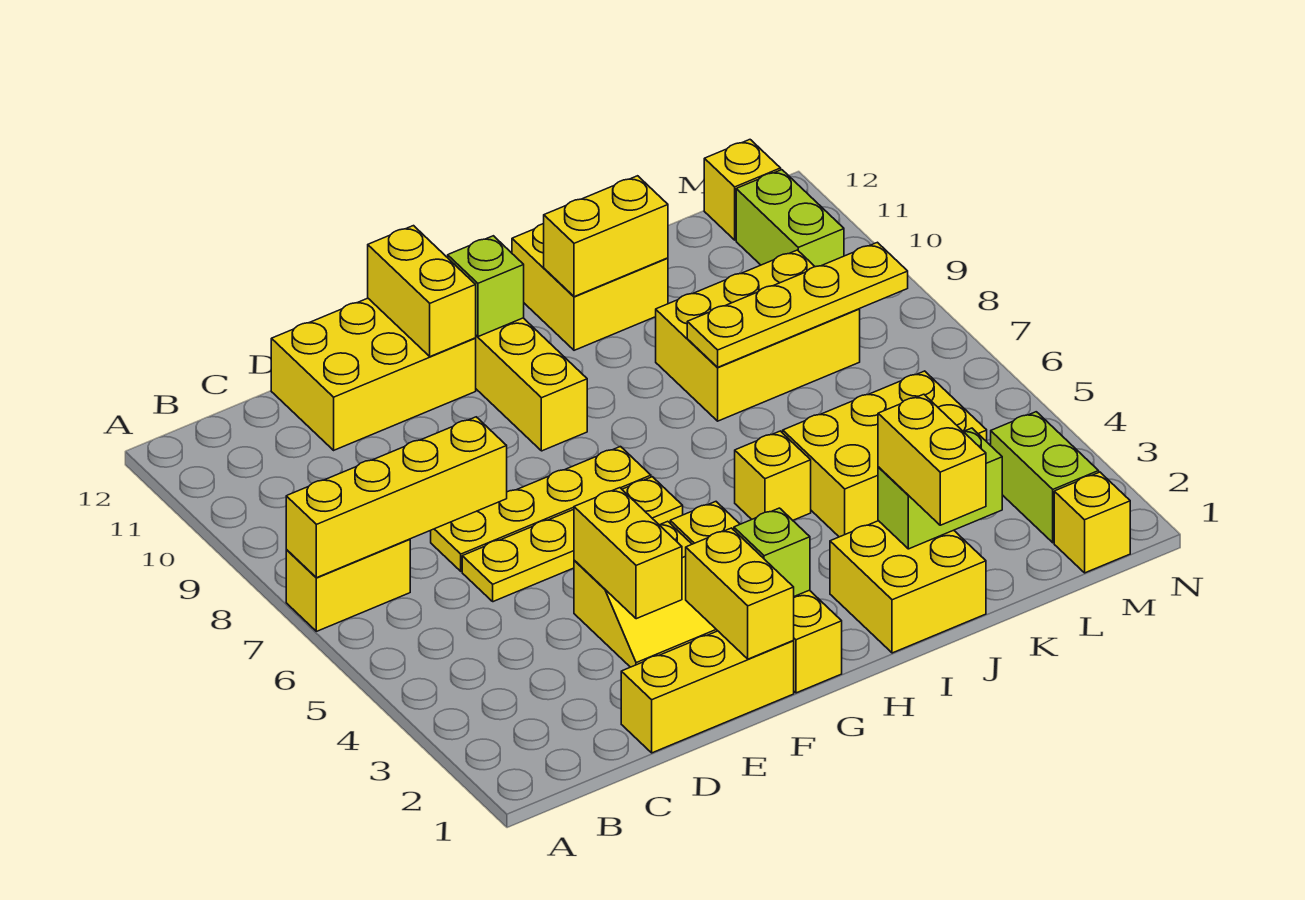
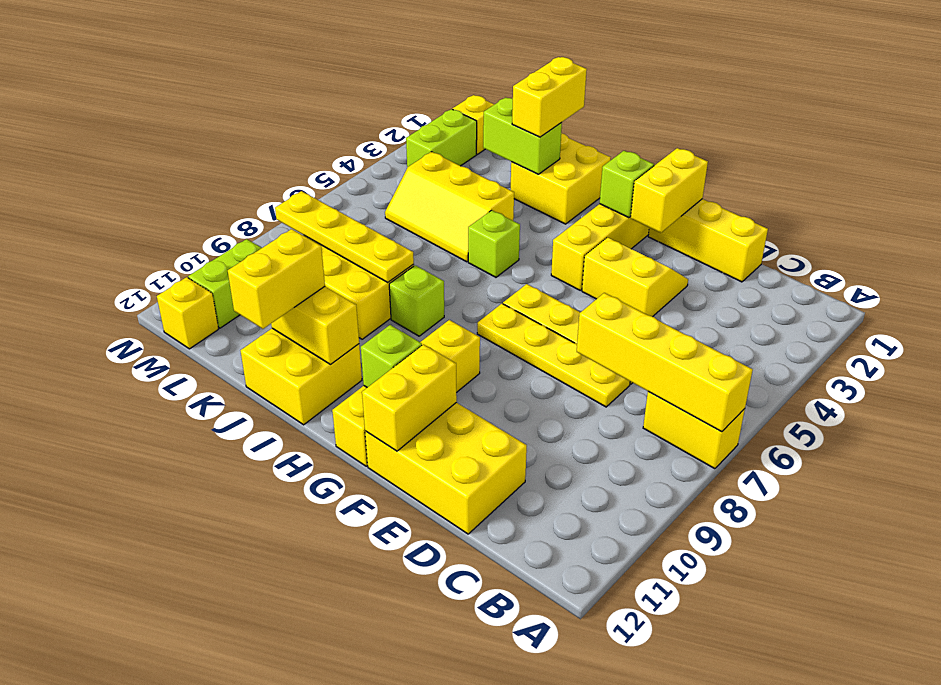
yellow 1x2 brick [574,488,682,619] -> yellow 1x2 brick moved to [228,229,325,329]
yellow 1x1 brick [735,431,811,520] -> lime 1x1 brick [468,210,520,277]
none -> lime 1x1 brick [389,265,444,336]
yellow 2x3 brick [783,371,987,537] -> yellow 2x3 slope [385,152,514,262]

